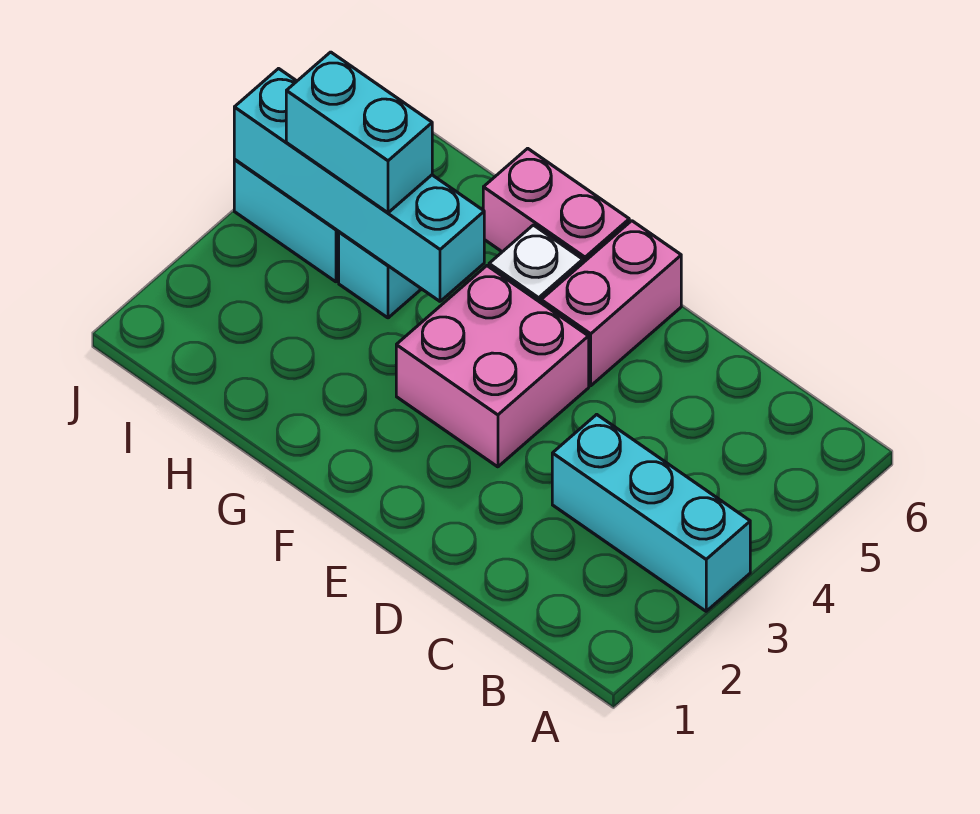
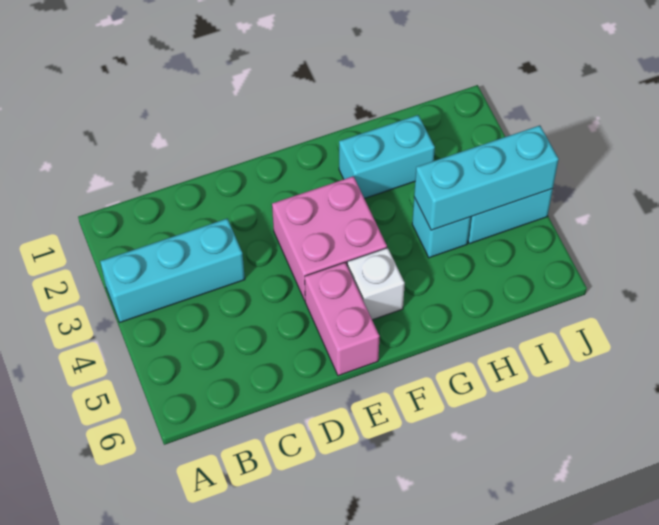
pink 1x2 brick [483,148,629,263] -> none
cyan 1x4 brick [234,69,484,301] -> cyan 1x3 brick [414,125,559,230]
cyan 1x2 brick [286,52,432,213] -> cyan 1x2 brick moved to [339,115,435,198]

